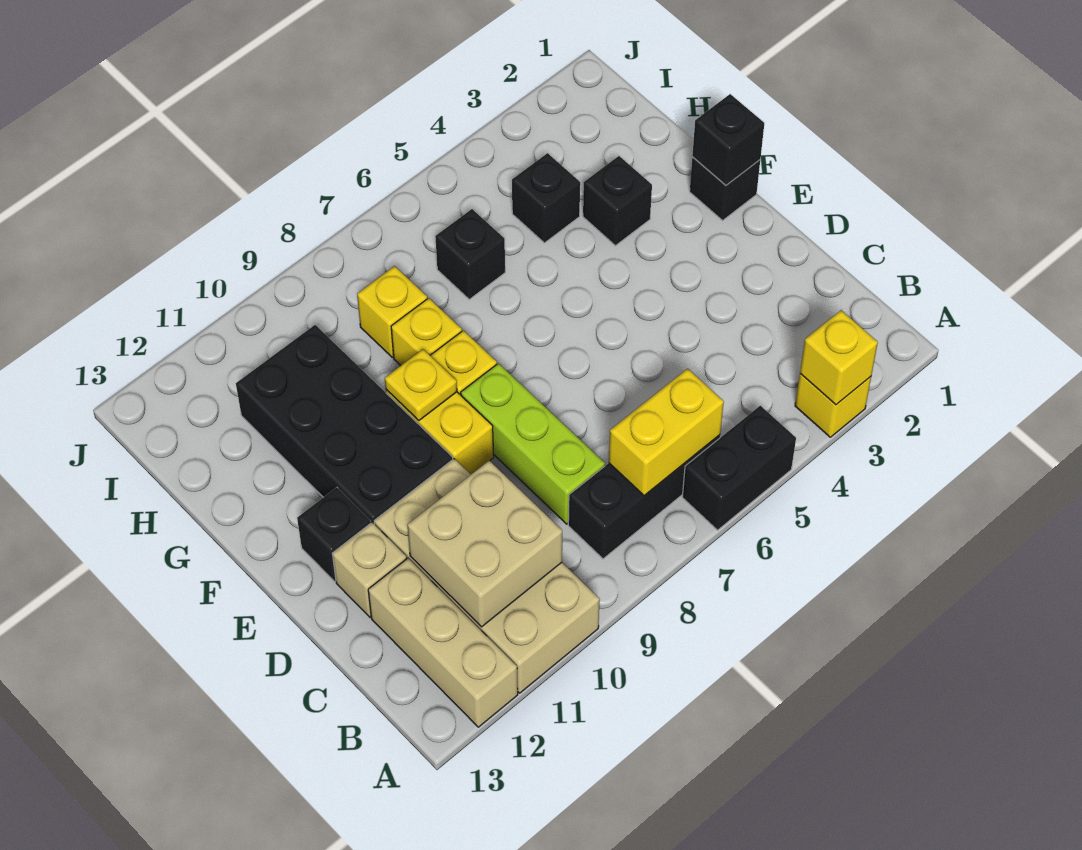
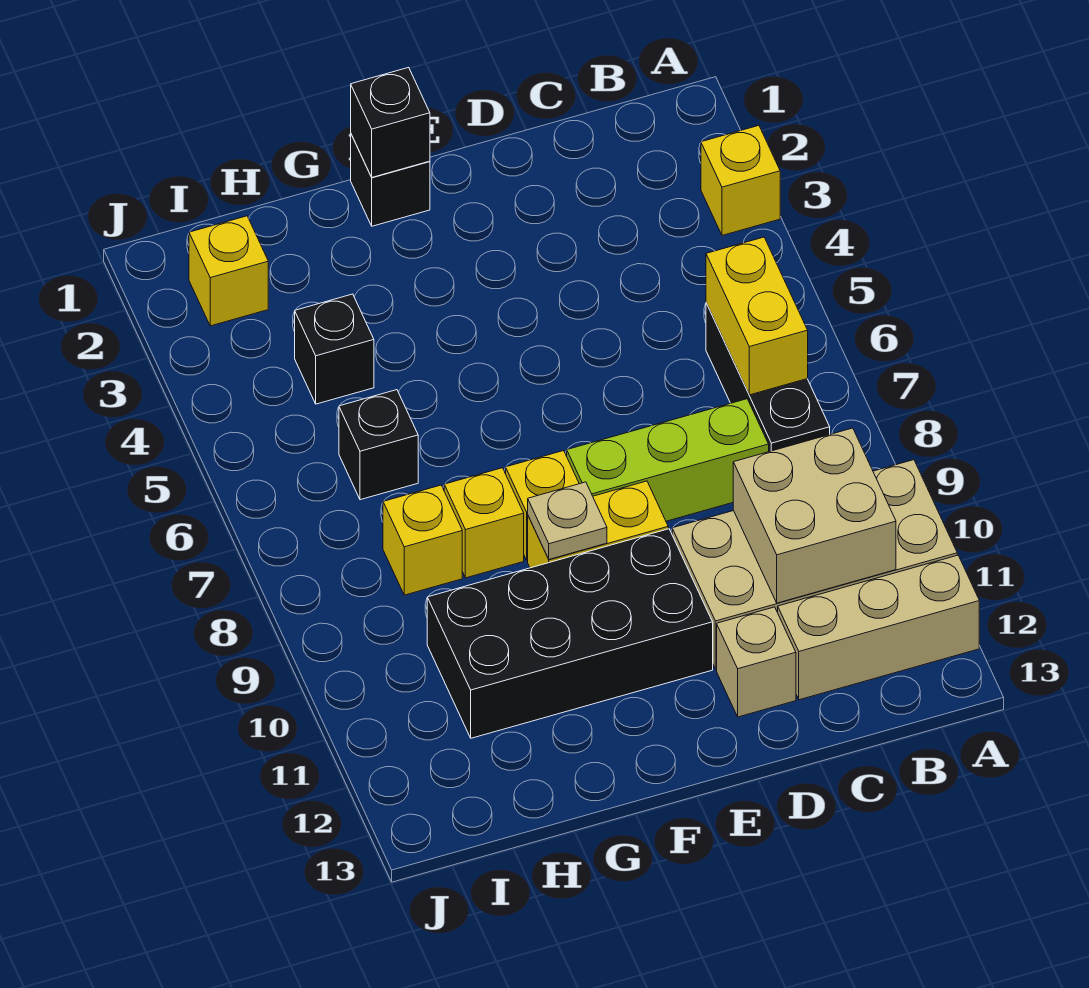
yellow 1x1 brick [800,310,878,405] -> yellow 1x1 brick moved to [189,216,268,326]
black 1x2 brick [682,406,796,530] -> none
black 1x1 brick [297,487,371,581] -> none
yellow 1x1 plate [385,349,457,420] -> tan 1x1 plate [528,482,607,559]
black 1x1 brick [583,156,652,246] -> none

